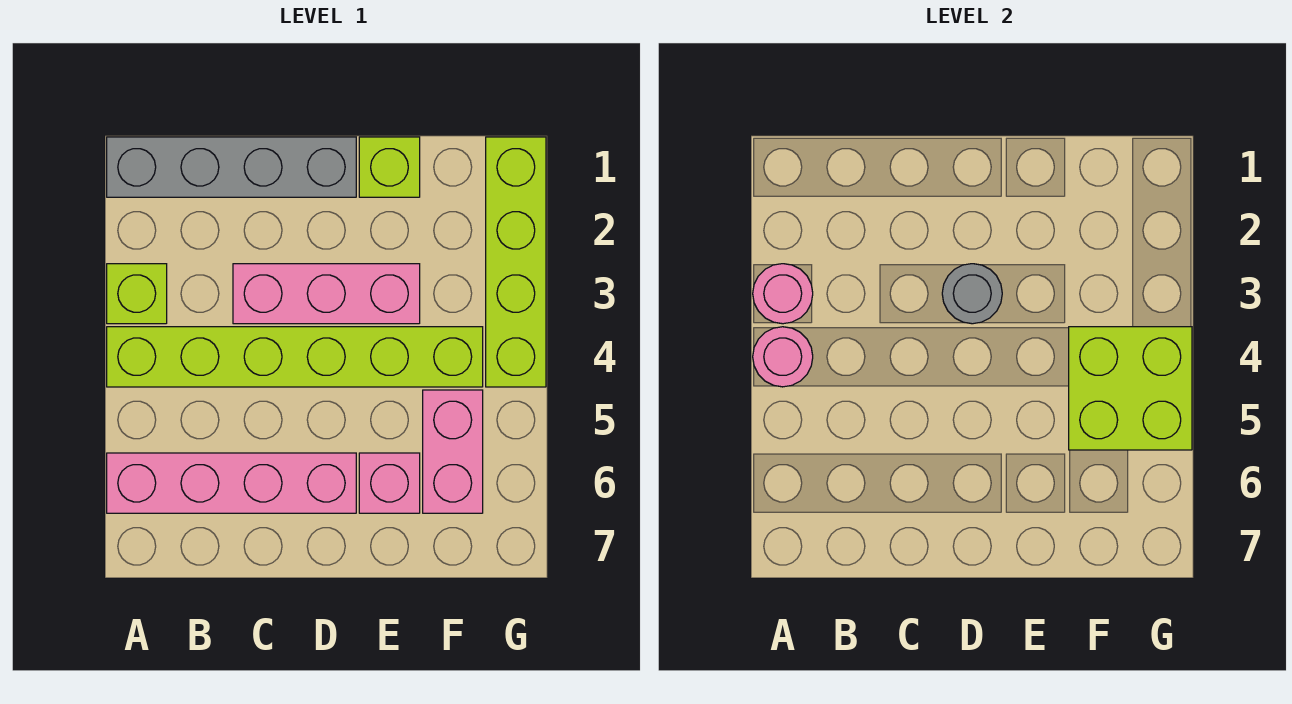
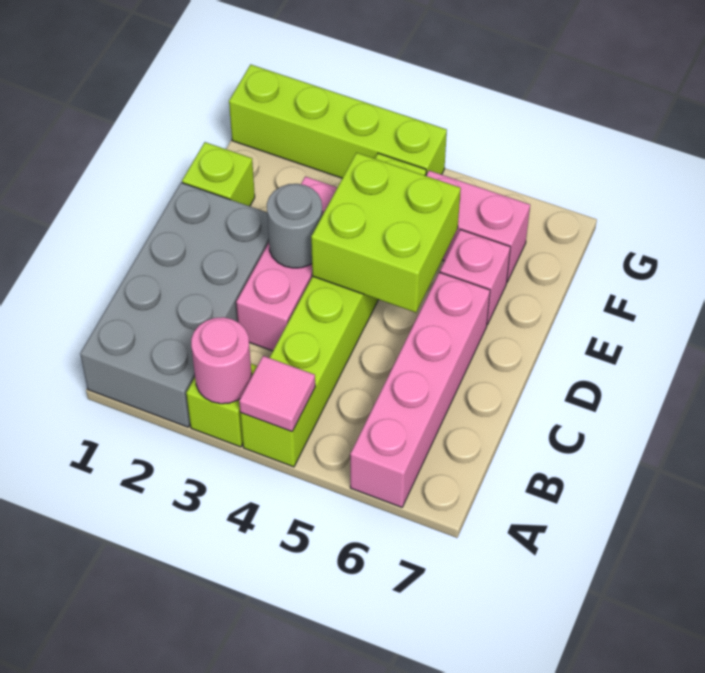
grey 1x4 brick [107,137,356,197] -> grey 2x4 brick [80,183,269,427]
pink 1x1 round brick [753,327,813,387] -> pink 1x1 tile [239,356,315,432]
lime 2x2 brick [1069,327,1192,450] -> lime 2x2 brick moved to [311,153,461,313]

